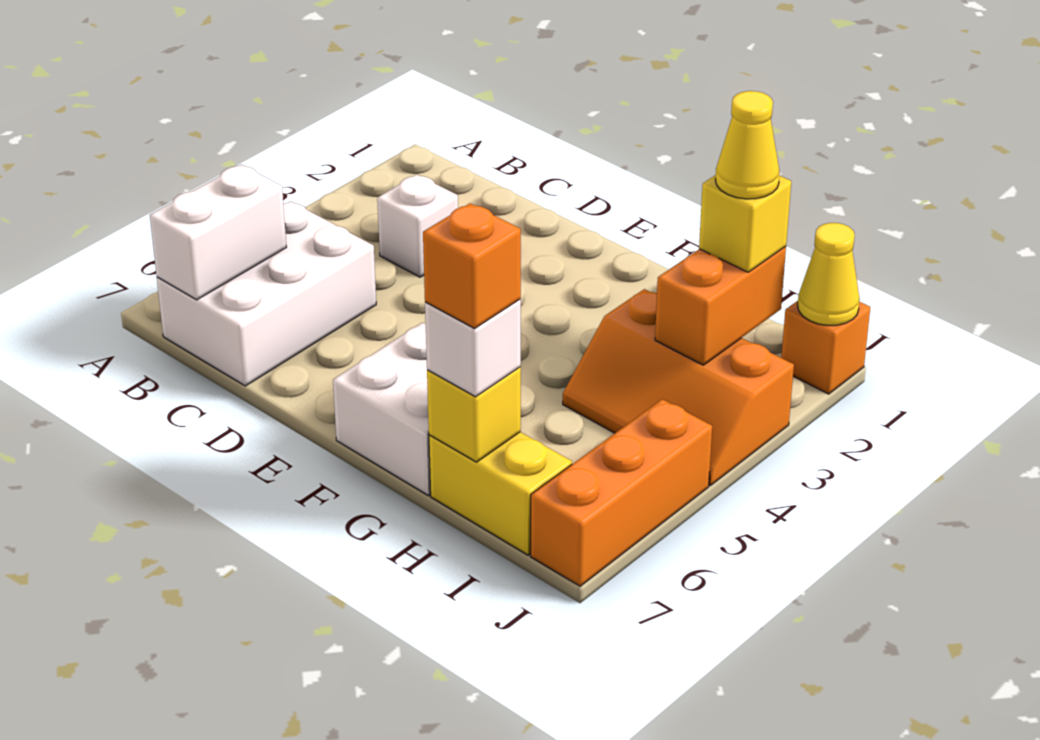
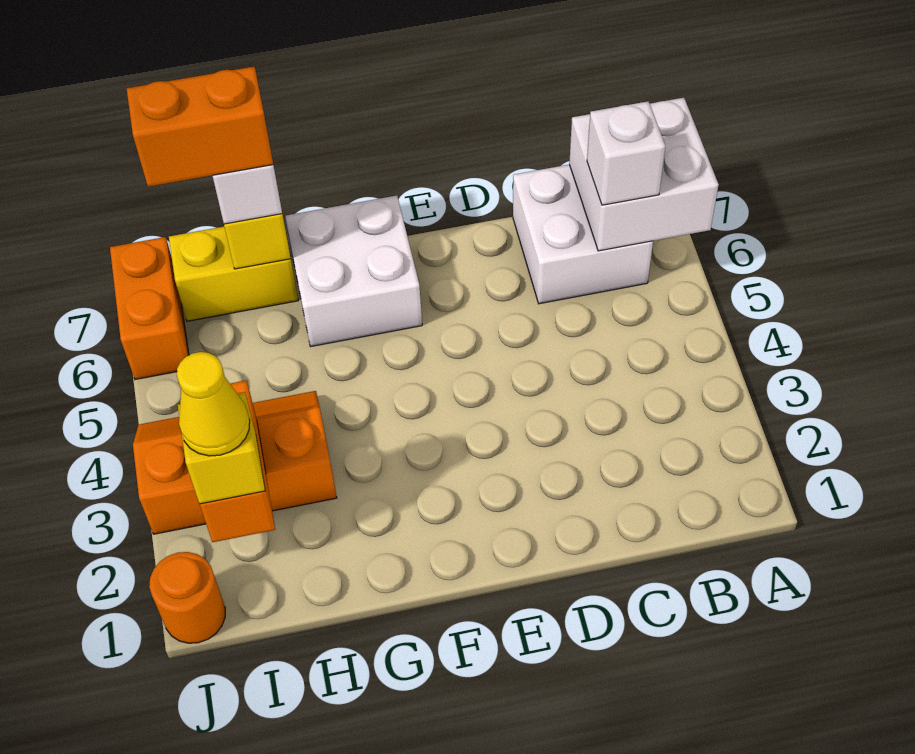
white 2x3 brick [157,201,376,386] -> white 2x2 brick [513,165,653,304]
white 1x2 brick [150,165,286,300] -> white 2x2 brick [569,98,719,251]
white 1x1 brick [377,175,458,277] -> white 1x1 brick moved to [587,101,665,205]
orange 1x1 brick [423,203,521,328] -> orange 1x2 brick [127,66,273,187]
orange 1x1 brick [781,301,870,394] -> orange 1x1 round brick [149,552,225,643]
yellow 1x1 cone [798,223,860,325] -> none
orange 1x3 brick [531,399,712,586] -> orange 1x2 brick [110,237,189,380]

